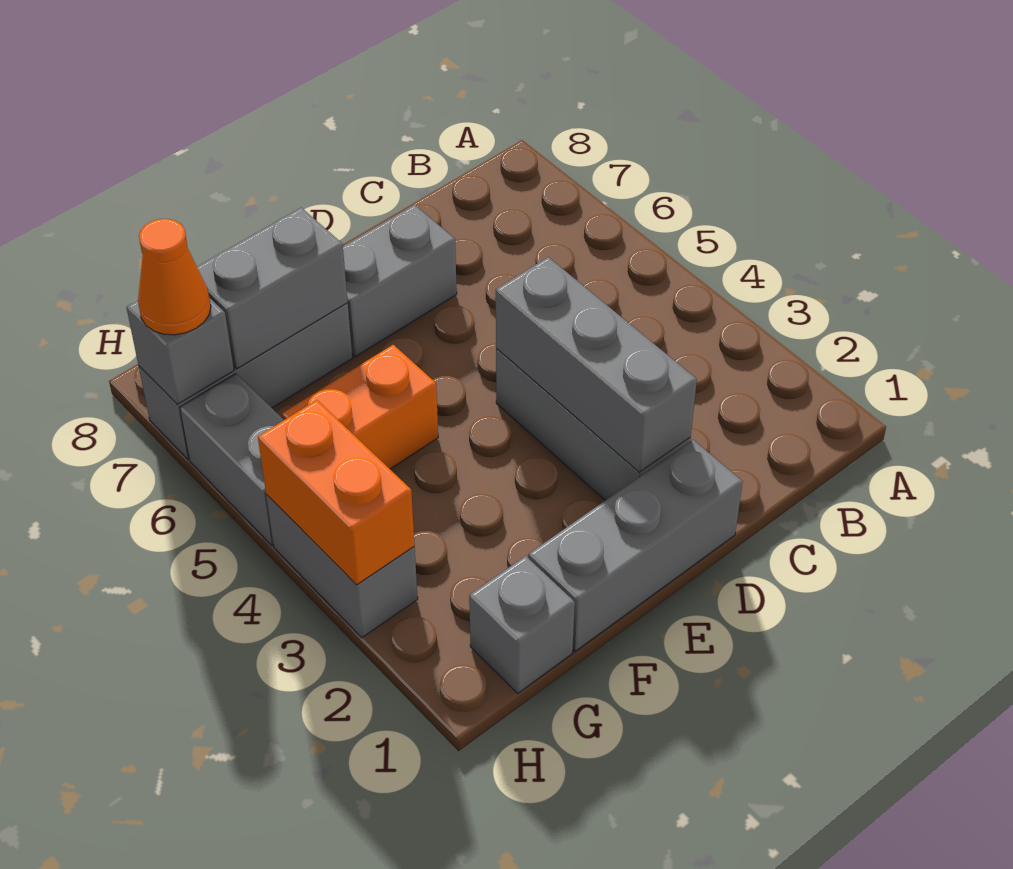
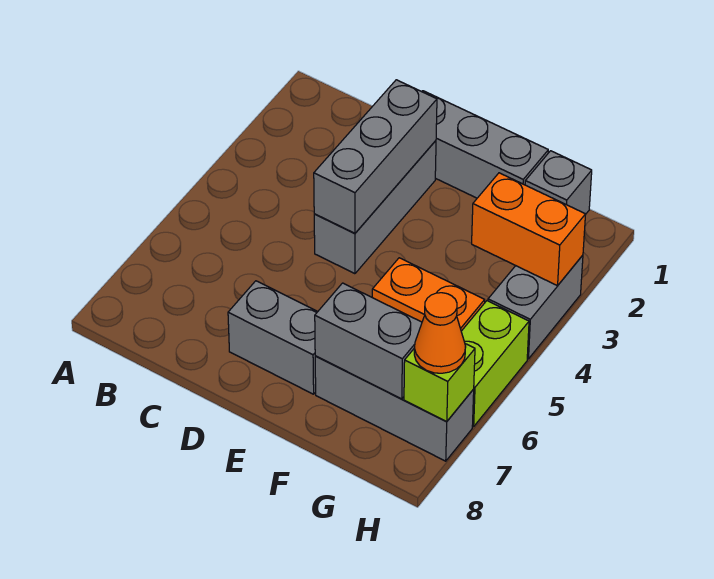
orange 1x2 brick [258,400,415,585] -> orange 1x2 brick turned to [472,173,586,286]
grey 1x2 brick [180,374,284,545] -> lime 1x2 brick [461,301,529,427]
grey 1x1 brick [126,299,234,404] -> lime 1x1 brick [404,344,475,422]

